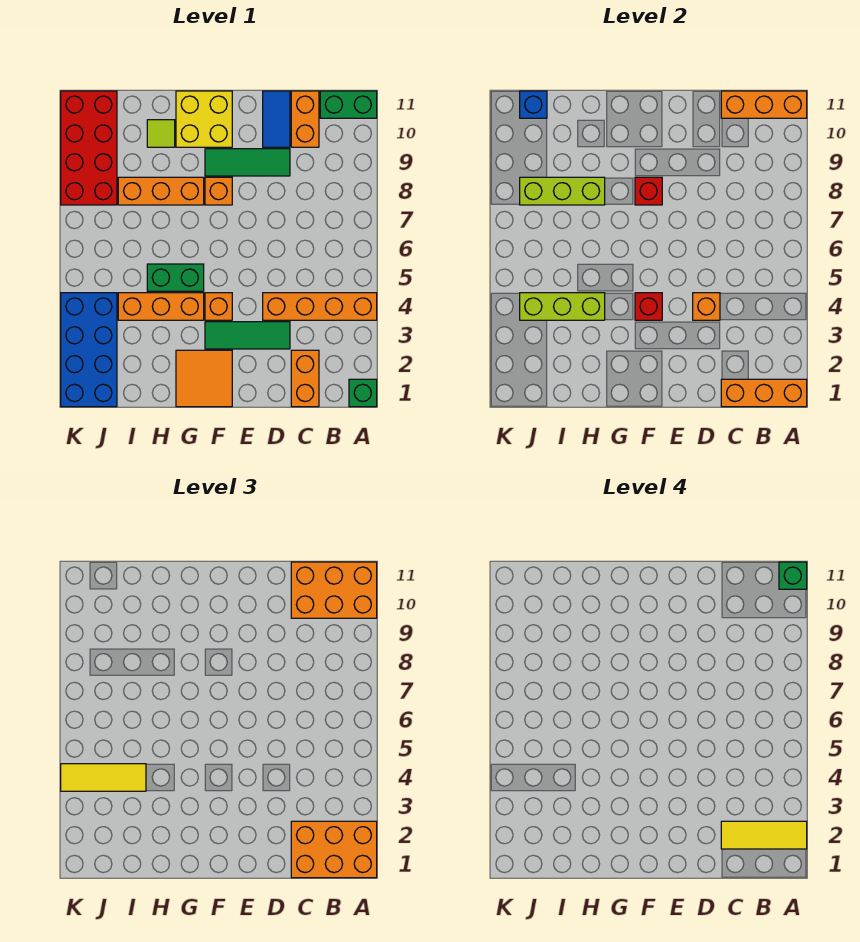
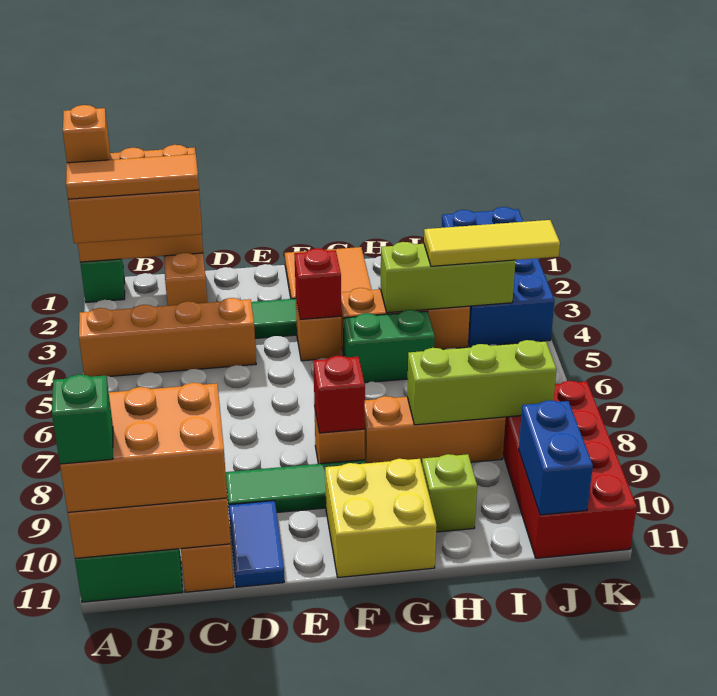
yellow 1x3 tile [721,821,807,849] -> orange 1x3 tile [66,154,199,199]
orange 1x1 brick [693,293,720,320] -> orange 1x1 brick moved to [63,105,110,163]
lime 1x1 tile [147,120,175,147] -> lime 1x1 brick [422,454,477,532]
blue 1x1 brick [520,91,547,118] -> blue 1x2 brick [519,400,593,515]

